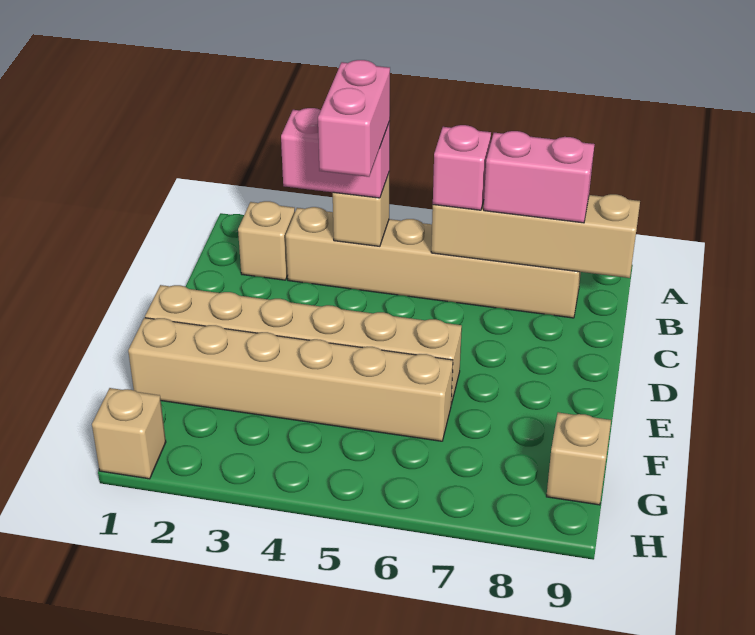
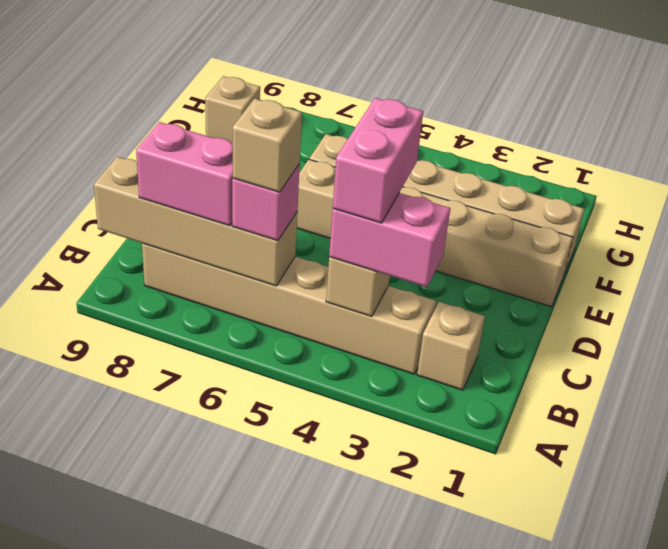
tan 1x1 brick [92,388,166,479] -> tan 1x1 brick moved to [232,99,302,192]

